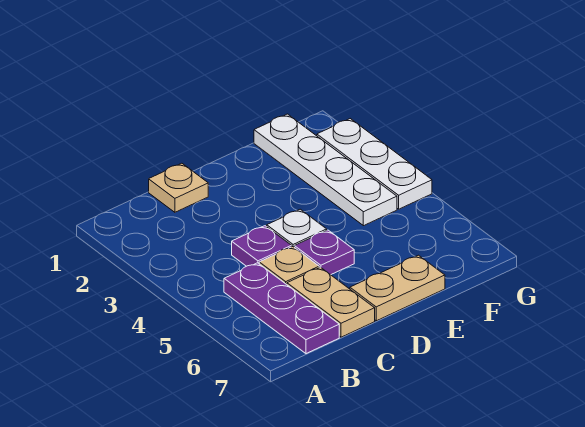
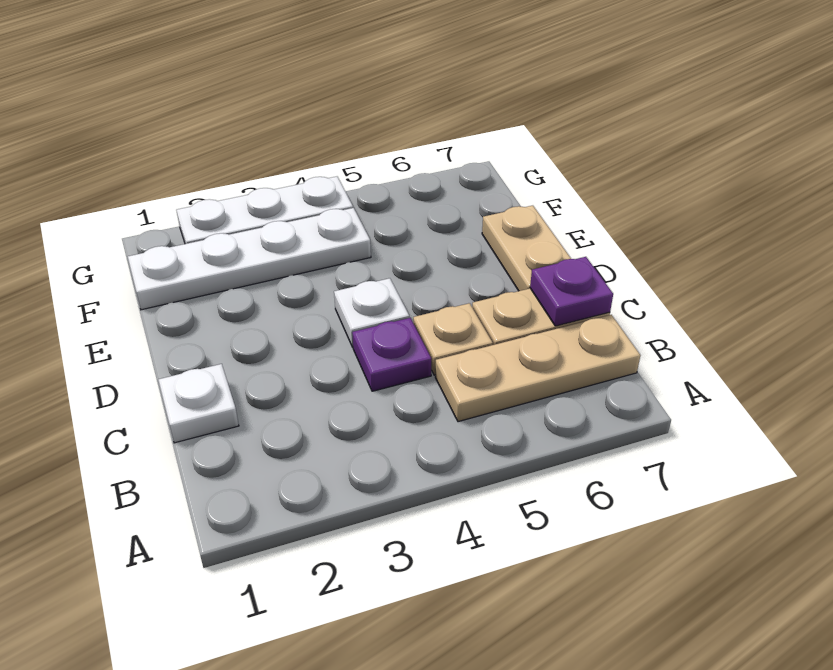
purple 1x3 plate [224,263,339,354] -> tan 1x3 plate [435,315,641,422]
tan 1x1 plate [149,163,208,212] -> white 1x1 plate [158,364,239,443]
purple 1x1 plate [294,230,354,275] -> purple 1x1 plate moved to [530,257,613,326]

